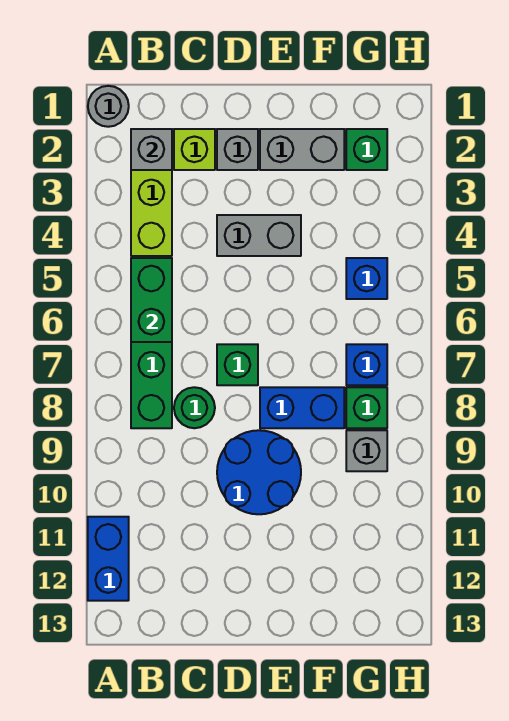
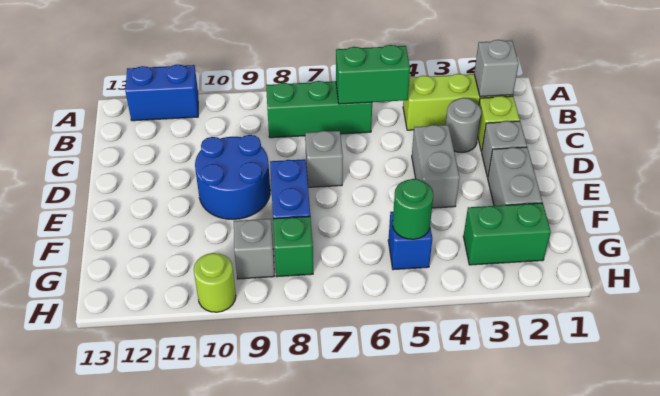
grey 1x1 round brick [88,86,129,127] -> grey 1x1 round brick moved to [446,98,481,152]
green 1x1 round brick [174,387,215,428] -> green 1x1 round brick moved to [393,179,433,239]
green 1x1 brick [217,344,258,385] -> grey 1x1 brick [305,131,343,187]
green 1x1 brick [346,129,387,170] -> green 1x2 brick [463,203,551,265]
blue 1x1 brick [346,344,387,385] -> none
none -> lime 1x1 round brick [194,253,236,312]

